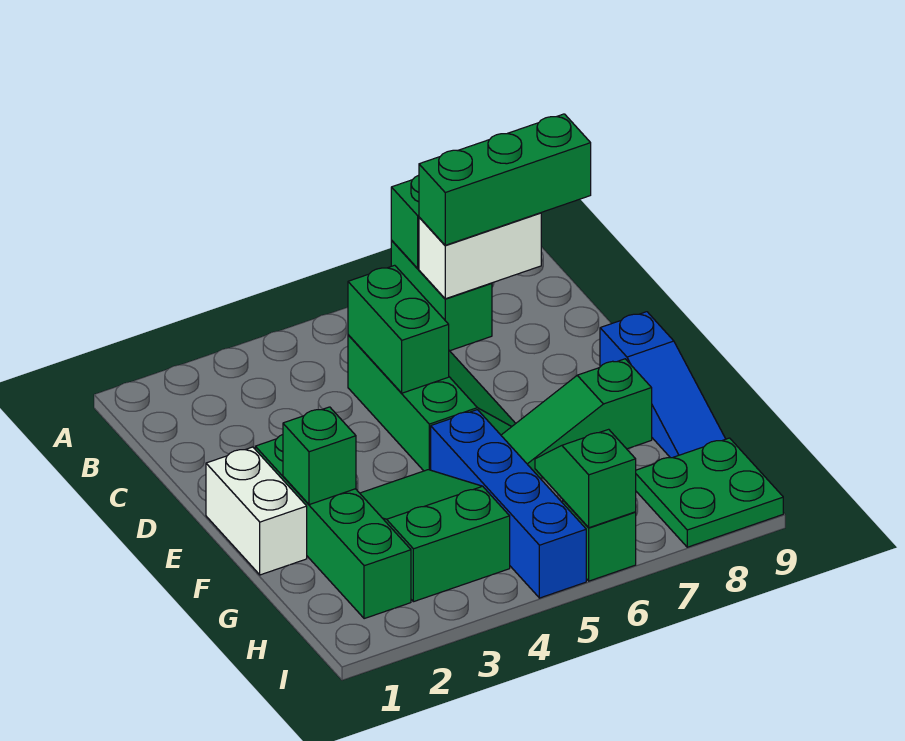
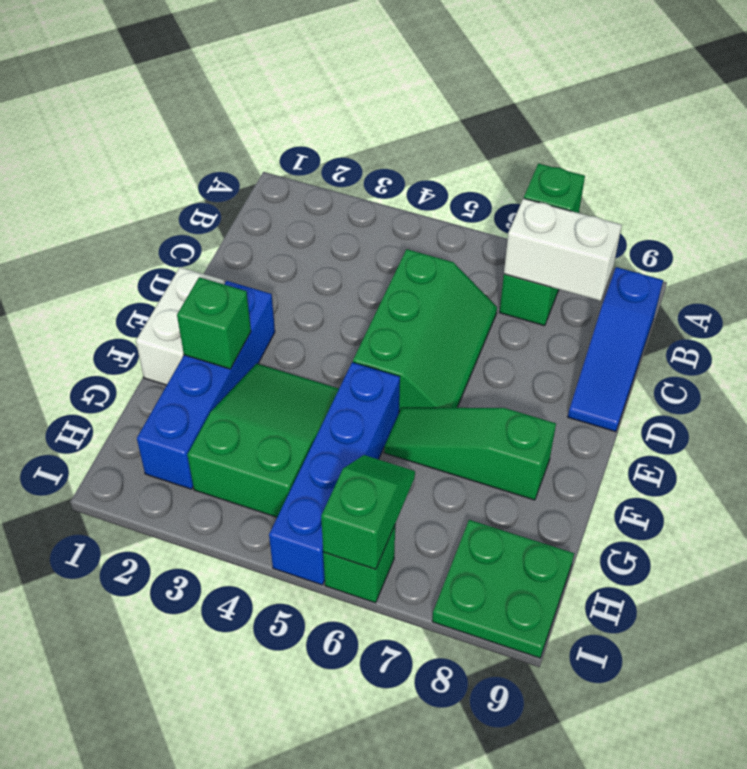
green 1x3 brick [419,114,591,245] -> none
green 1x2 brick [348,265,449,393] -> none
green 1x4 brick [255,435,411,619] -> blue 1x4 brick [137,281,275,489]
blue 1x3 slope [600,312,725,458] -> blue 1x3 slope moved to [568,267,663,432]

